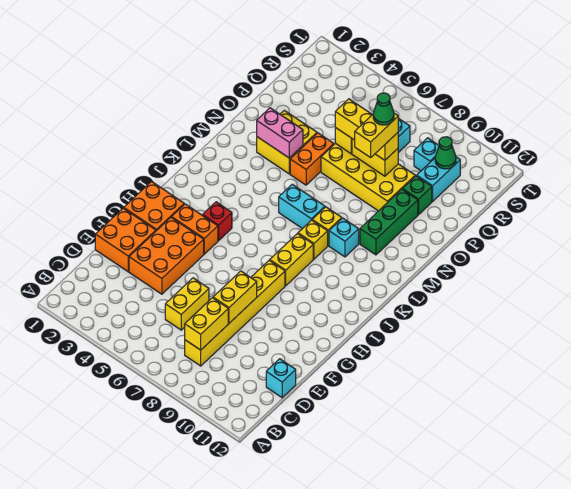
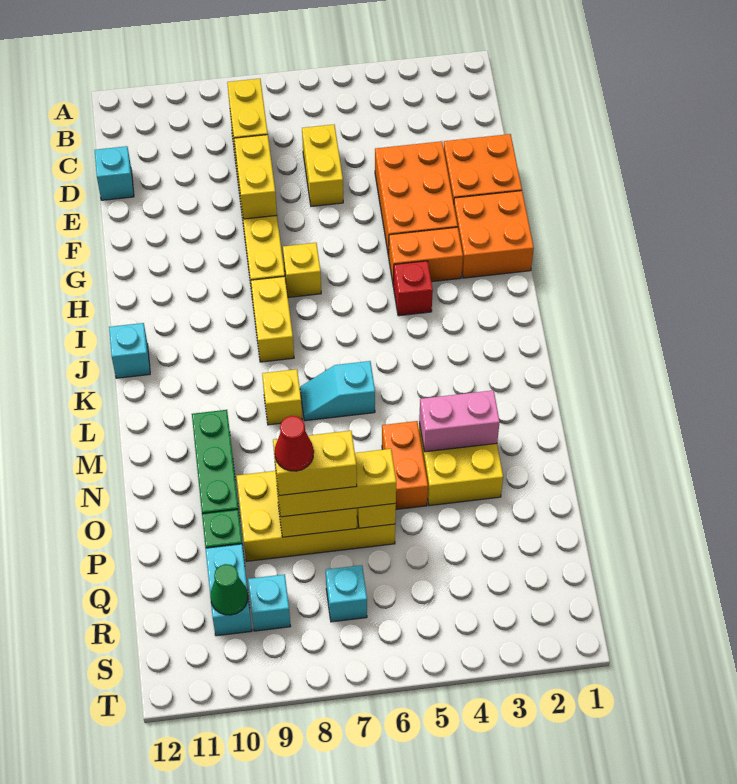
yellow 1x1 brick [298,220,328,259] -> yellow 1x1 brick moved to [283,243,321,297]
cyan 1x2 brick [279,184,325,229] -> cyan 1x2 slope [300,361,375,421]
cyan 1x1 brick [329,218,359,257] -> cyan 1x1 brick moved to [109,323,150,378]
yellow 1x2 brick [355,113,398,157] -> yellow 1x2 brick turned to [273,431,357,496]
green 1x1 cone [373,93,394,125] -> red 1x1 cone [275,416,314,471]

